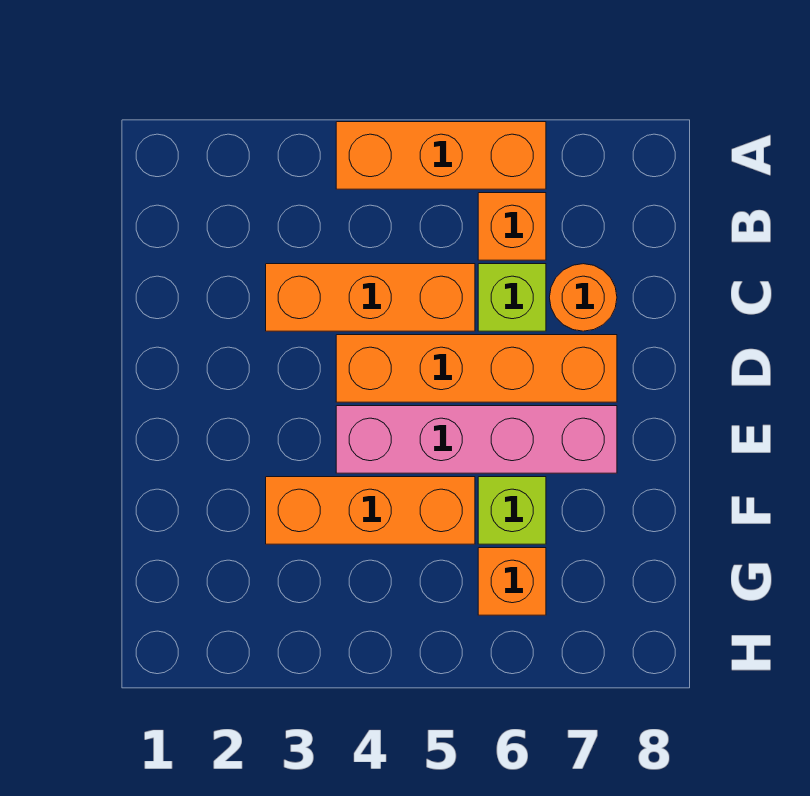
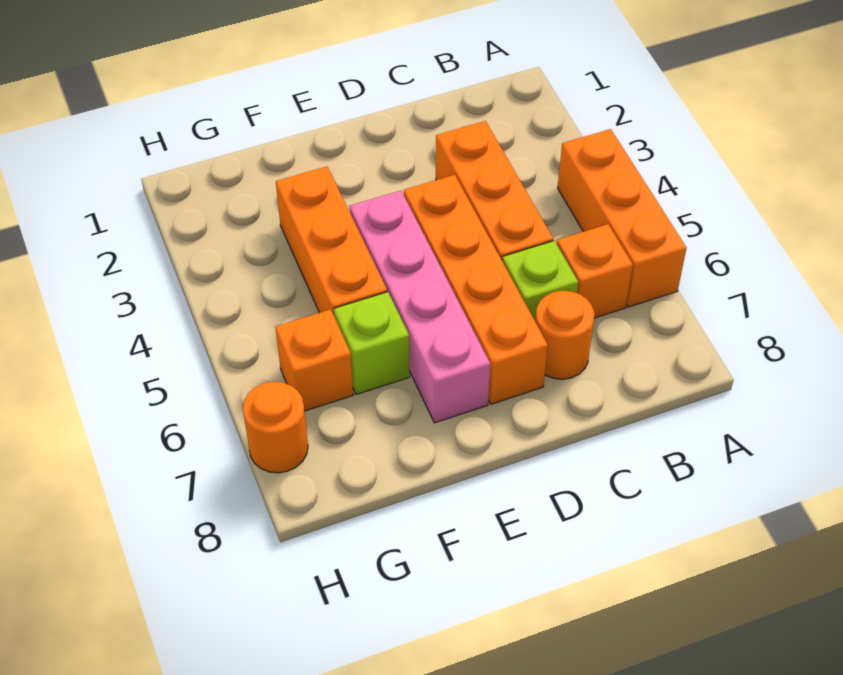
none -> orange 1x1 round brick [243,382,308,473]

